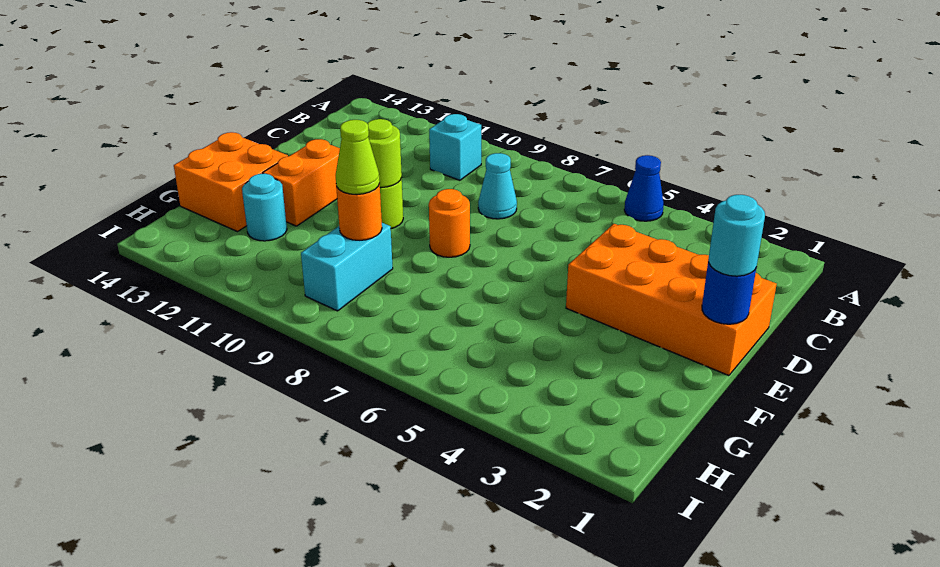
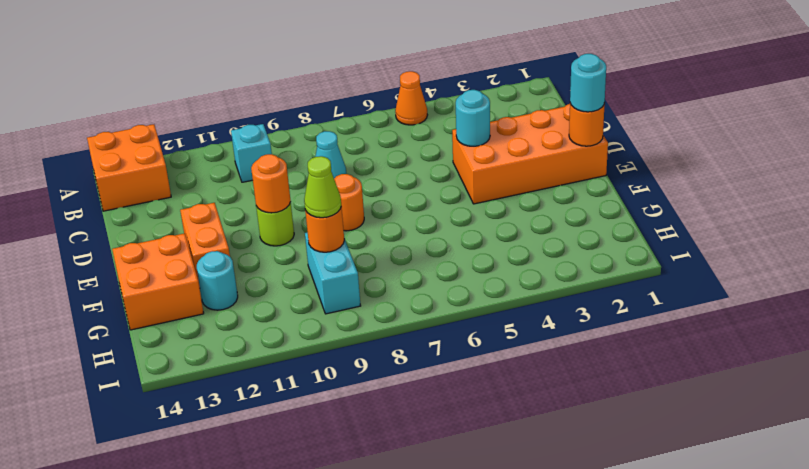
blue 1x1 cone [624,155,664,221] -> orange 1x1 cone [395,71,427,125]
none -> orange 2x2 brick [87,124,171,211]
none -> cyan 1x1 round brick [456,90,490,146]
blue 1x1 round brick [702,259,756,324] -> orange 1x1 round brick [569,103,605,146]
lime 1x1 round brick [367,119,402,188] -> orange 1x1 round brick [251,154,291,213]

